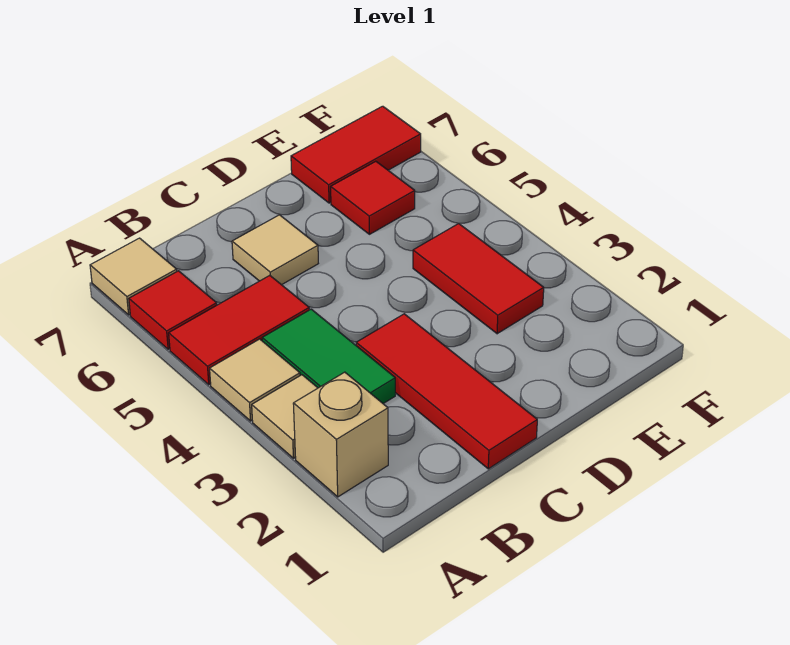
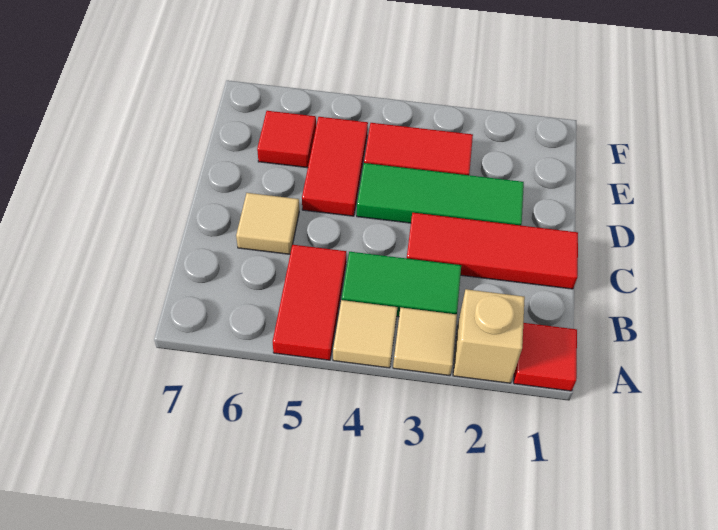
red 1x1 tile [129,271,217,349] -> red 1x1 tile moved to [514,323,577,391]
tan 1x1 tile [90,238,177,315] -> none
none -> green 1x3 tile [357,163,524,225]
red 1x2 tile [291,106,421,203] -> red 1x2 tile moved to [302,117,368,216]

